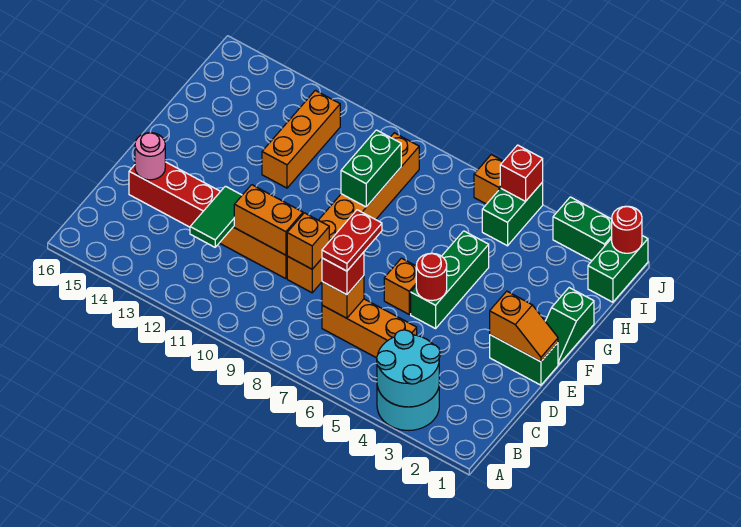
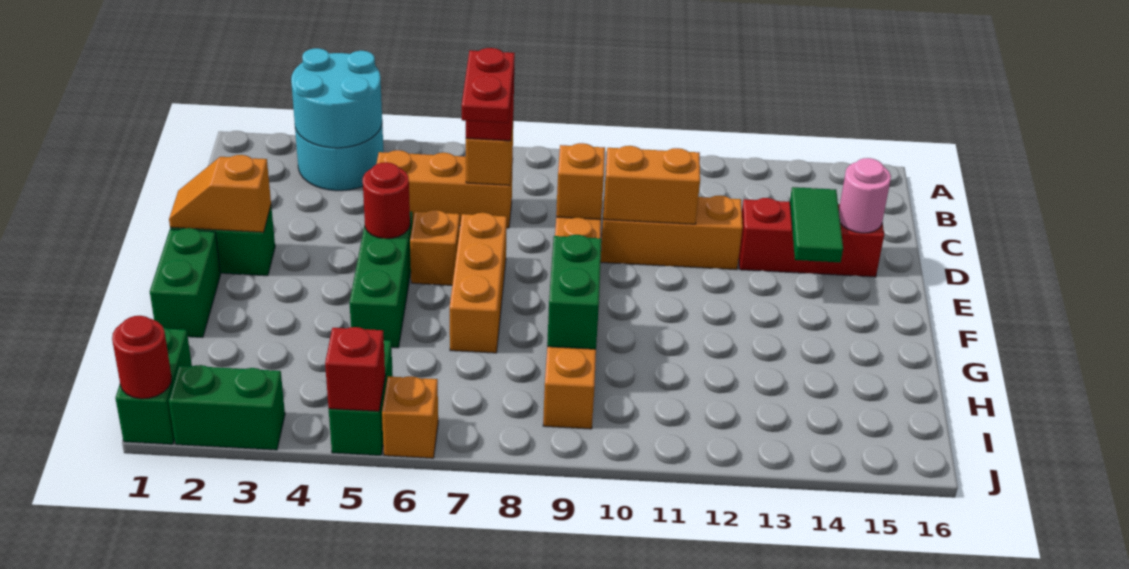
green 1x2 tile [190,186,242,247] -> green 1x2 tile moved to [790,187,843,262]
green 1x2 slope [545,288,594,364] -> green 1x2 brick [150,228,221,337]
orange 1x3 brick [262,90,340,188] -> orange 1x3 brick moved to [450,213,507,353]

